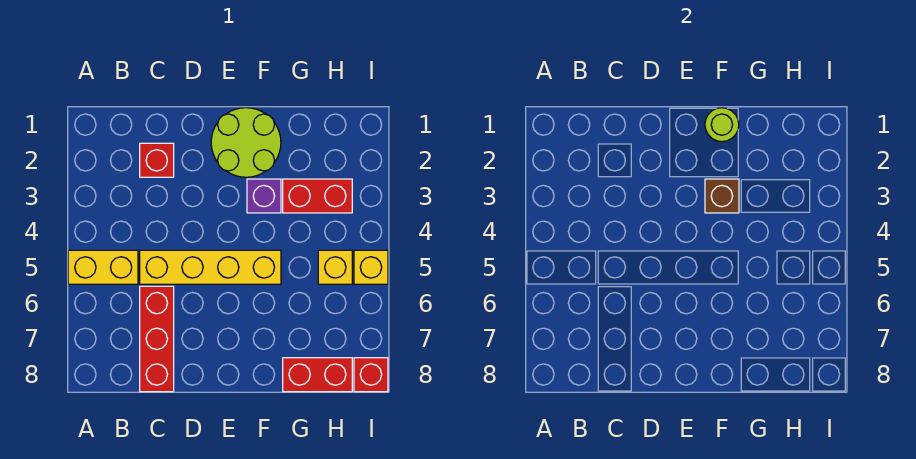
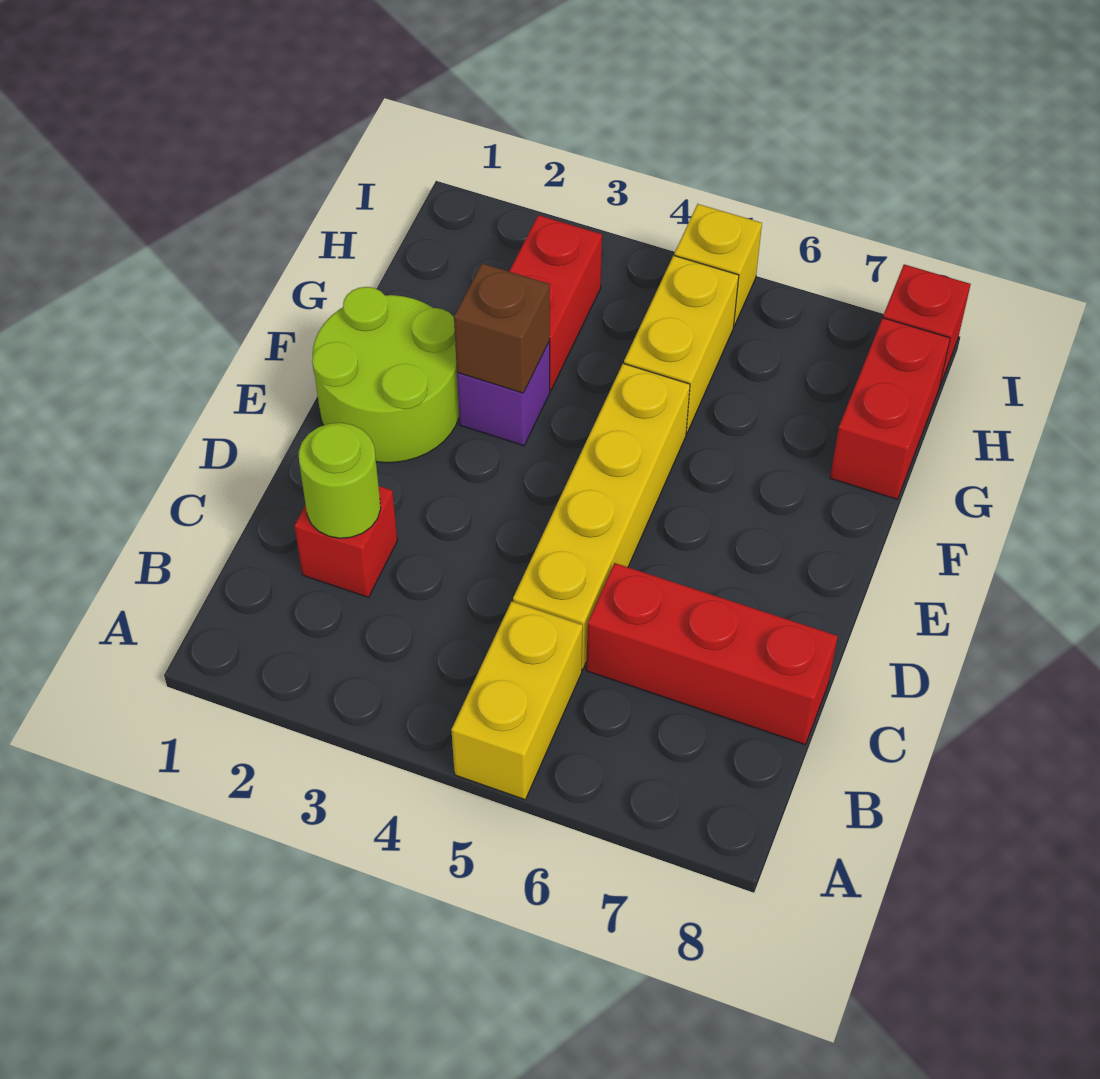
lime 1x1 round brick [705,108,739,142] -> lime 1x1 round brick moved to [299,423,381,538]
yellow 1x1 brick [318,250,352,284] -> yellow 1x2 brick [624,255,739,433]

